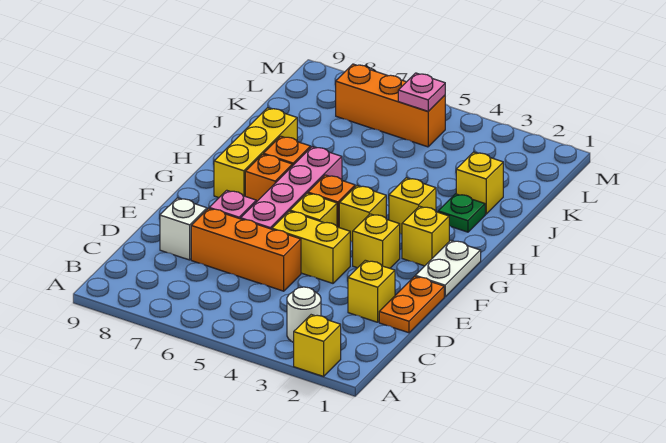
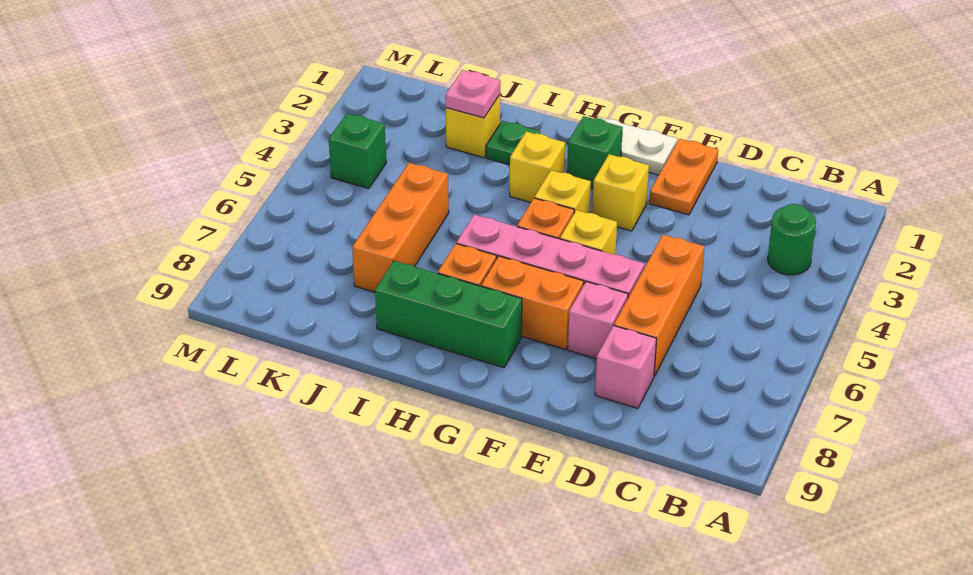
yellow 1x1 brick [293,315,341,376] -> none
white 1x1 round brick [287,287,321,342] -> green 1x1 round brick [768,204,816,275]
orange 1x2 plate [379,276,444,333] -> orange 1x2 plate turned to [649,139,718,215]
yellow 1x1 brick [348,260,395,322] -> none
white 1x1 brick [160,198,207,260] -> pink 1x1 brick [595,326,657,409]
yellow 1x2 brick [272,211,350,283] -> none
yellow 1x1 brick [402,206,449,266] -> green 1x1 brick [567,116,623,188]
orange 1x1 brick [245,154,292,202] -> orange 1x2 brick [481,256,584,350]
yellow 1x3 brick [214,108,297,198] -> green 1x3 brick [375,261,522,368]
none -> green 1x1 brick [329,113,386,189]
orange 1x3 brick [336,64,445,147] -> orange 1x3 brick moved to [352,163,449,292]
pink 1x1 plate [398,73,445,111] -> pink 1x1 plate moved to [445,70,500,118]

